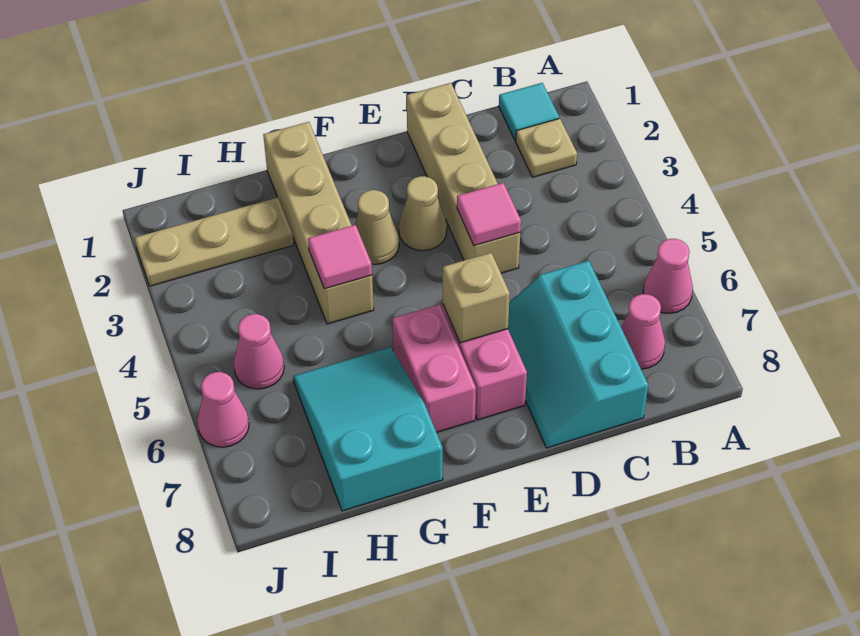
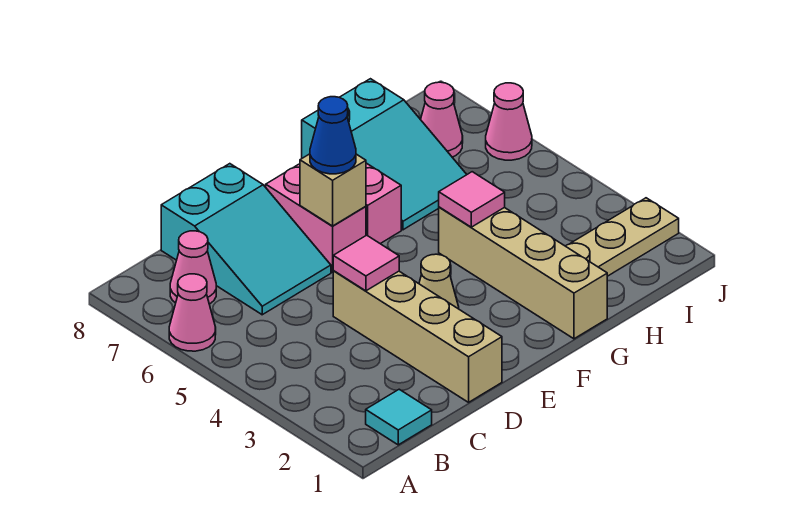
tan 1x1 plate [516,119,577,177] -> none
cyan 2x3 slope [508,261,648,448] -> cyan 2x3 slope turned to [161,164,331,315]
none -> blue 1x1 cone [310,97,356,174]
tan 1x1 cone [355,190,399,264] -> none
pink 1x1 cone [234,314,284,389] -> pink 1x1 cone moved to [421,82,463,157]

